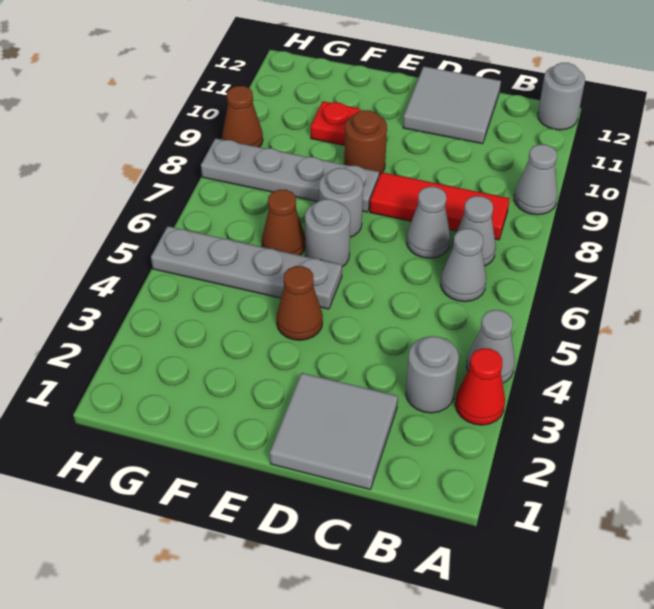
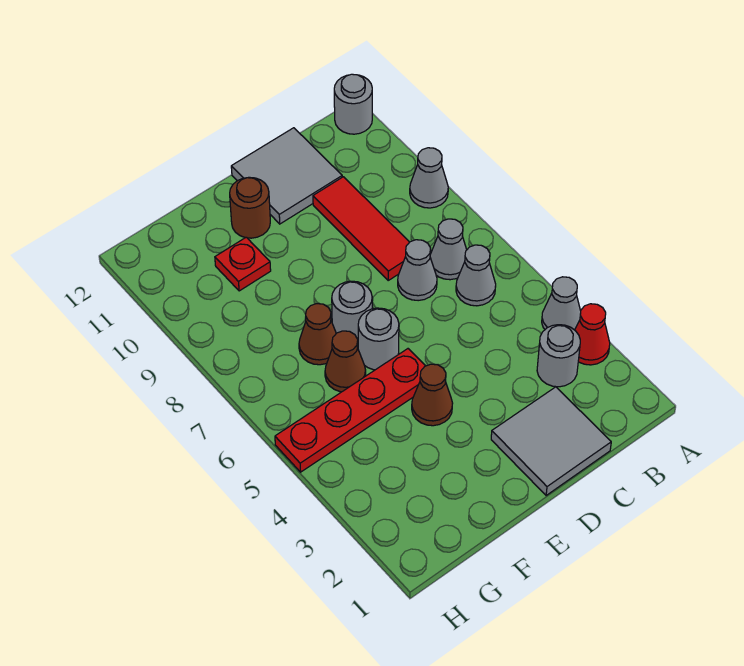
red 1x3 tile [370,172,510,240] -> red 1x3 tile turned to [313,177,409,280]
grey 1x4 plate [151,226,342,309] -> red 1x4 plate [275,349,425,472]
grey 1x4 plate [201,138,379,212] -> none
brown 1x1 round brick [344,110,387,175] -> brown 1x1 round brick moved to [230,177,270,238]
brown 1x1 cone [222,86,263,147] -> brown 1x1 cone moved to [299,304,336,365]

